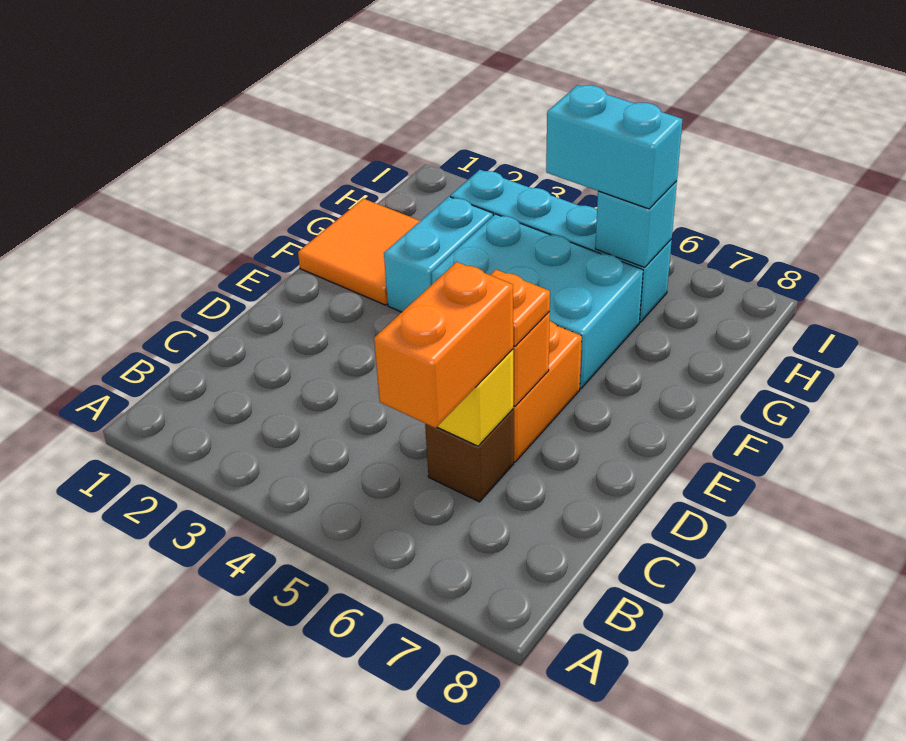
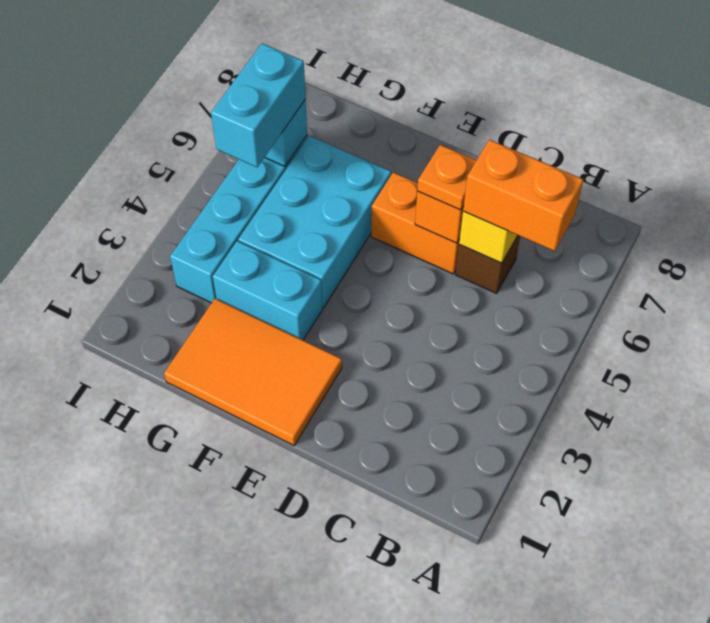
orange 2x2 tile [298,199,420,305] -> orange 2x3 tile [164,299,342,445]

